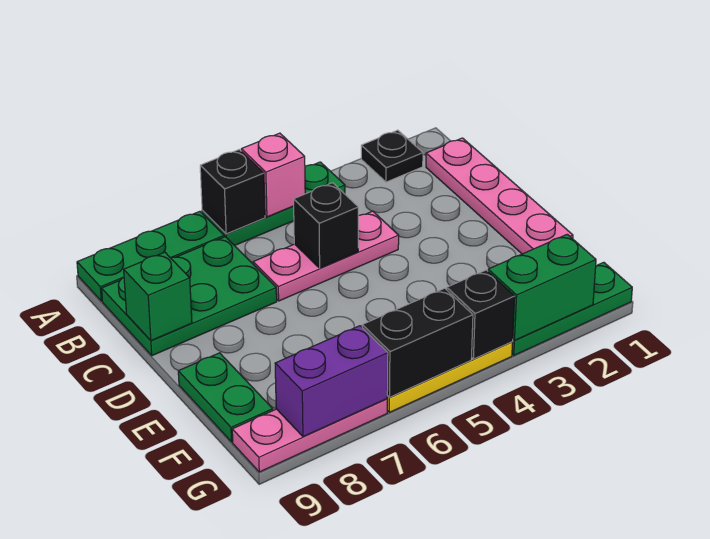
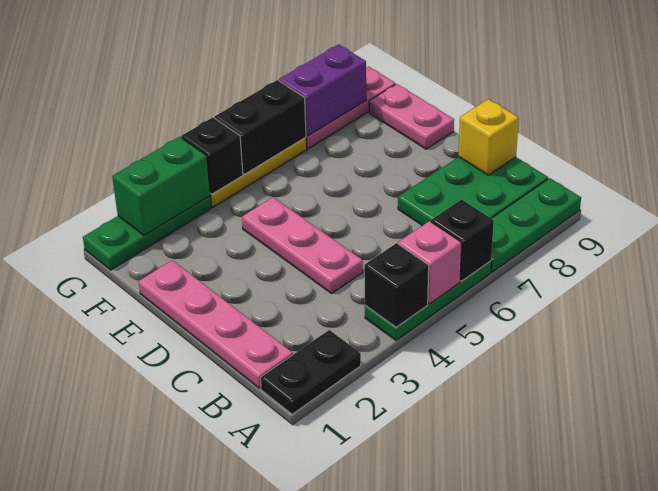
black 1x1 plate [361,130,423,182] -> black 1x2 plate [260,330,361,414]
pink 1x3 plate [253,211,399,301] -> pink 1x3 plate turned to [242,197,363,293]
black 1x1 brick [294,183,358,268] -> black 1x1 brick moved to [364,243,429,327]
green 1x1 brick [124,252,192,341] -> yellow 1x1 brick [458,99,519,175]
green 1x2 plate [178,353,273,442] -> pink 1x2 plate [369,84,454,149]

